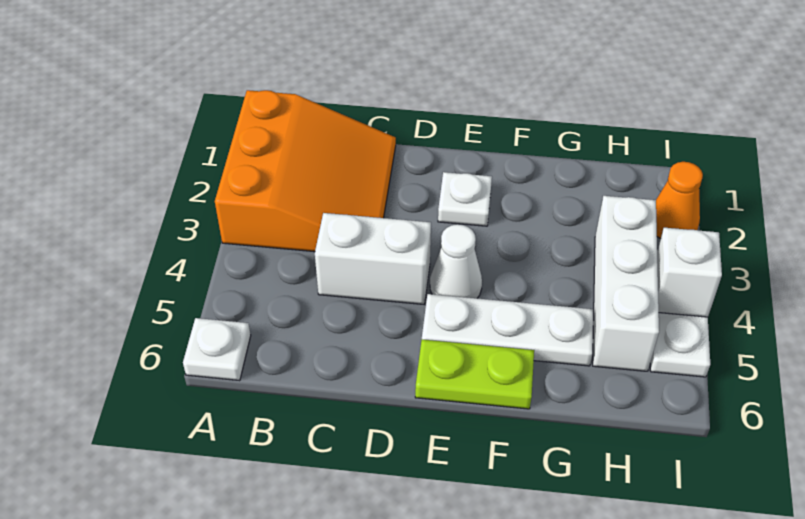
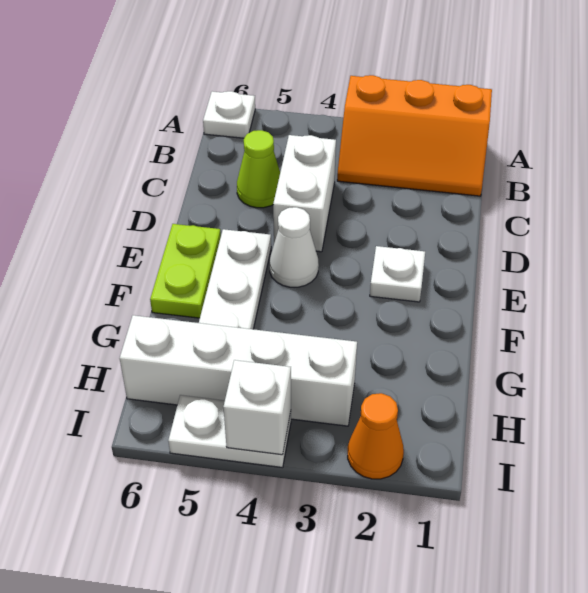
orange 3x3 slope [215,90,396,252] -> orange 2x3 slope [337,75,492,196]
none -> lime 1x1 cone [237,130,280,208]
white 1x3 brick [593,196,659,371] -> white 1x4 brick [120,315,357,426]

